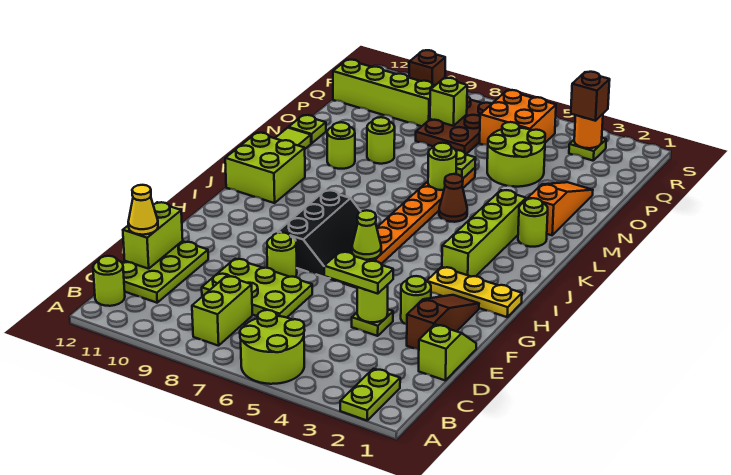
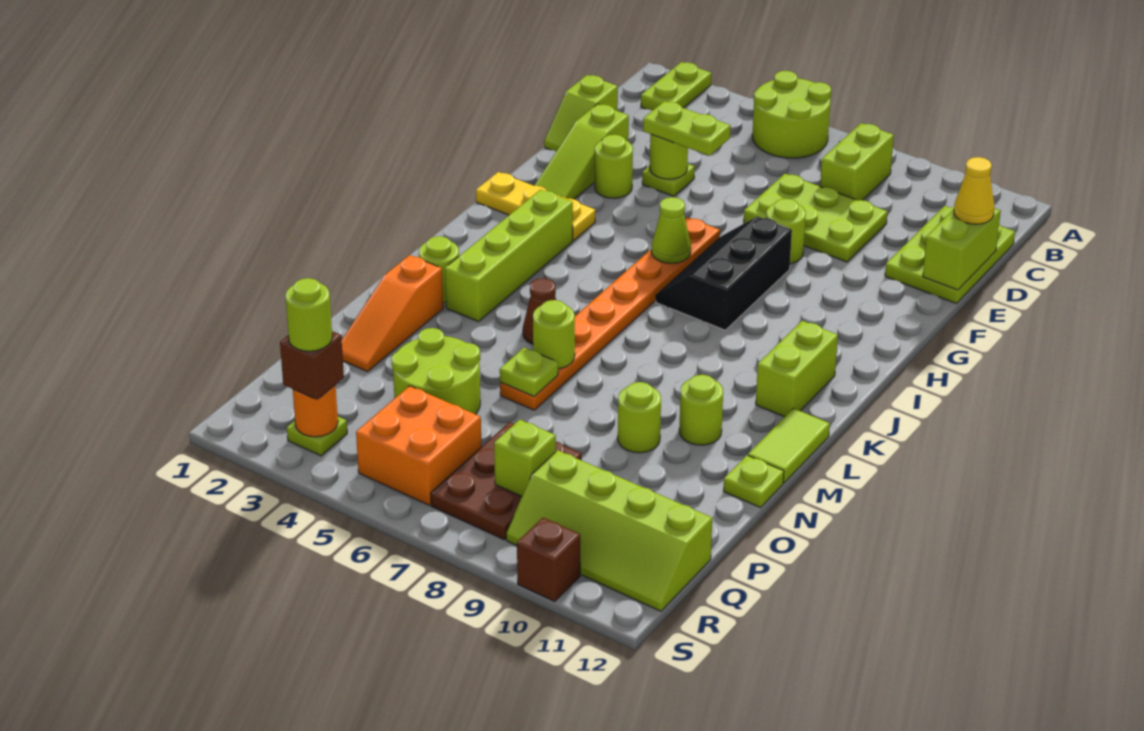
lime 1x1 round brick [93,256,125,306] -> lime 1x1 round brick moved to [285,278,332,351]
brown 1x3 slope [407,295,479,350] -> lime 1x3 slope [534,104,629,199]
lime 2x2 brick [225,133,305,203] -> lime 1x2 brick [756,321,838,417]

